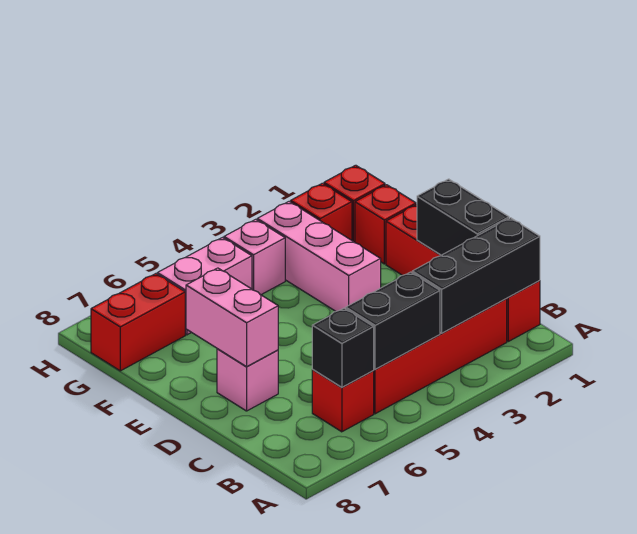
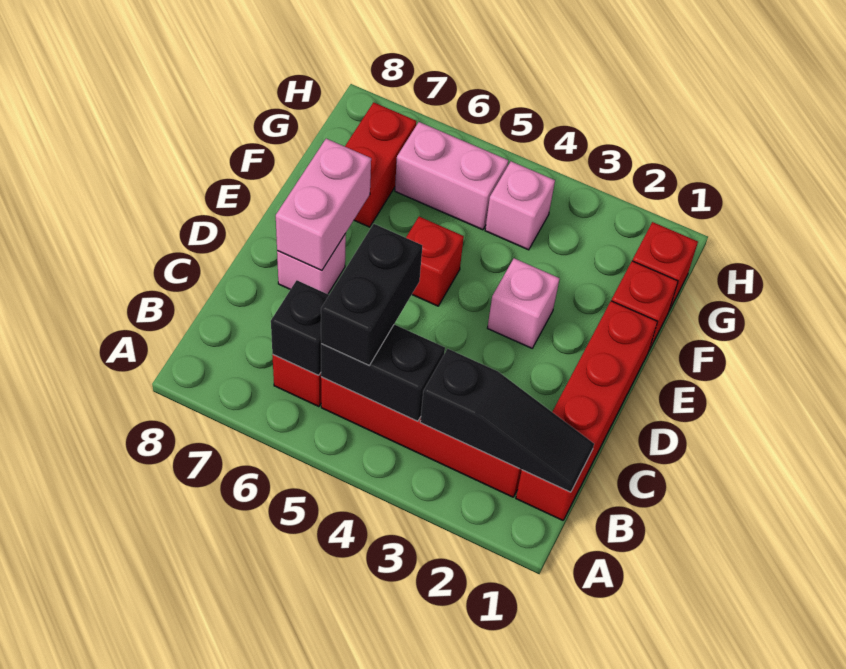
black 1x3 brick [412,218,540,333] -> black 1x3 slope [420,349,594,492]
black 1x2 brick [417,179,509,255] -> black 1x2 brick moved to [321,224,422,365]
pink 1x3 brick [257,202,381,311] -> pink 1x1 brick [488,258,560,348]
red 1x1 brick [291,183,352,240] -> red 1x1 brick moved to [406,216,464,306]
red 1x2 brick [91,274,185,371] -> red 1x2 brick turned to [345,102,417,227]

